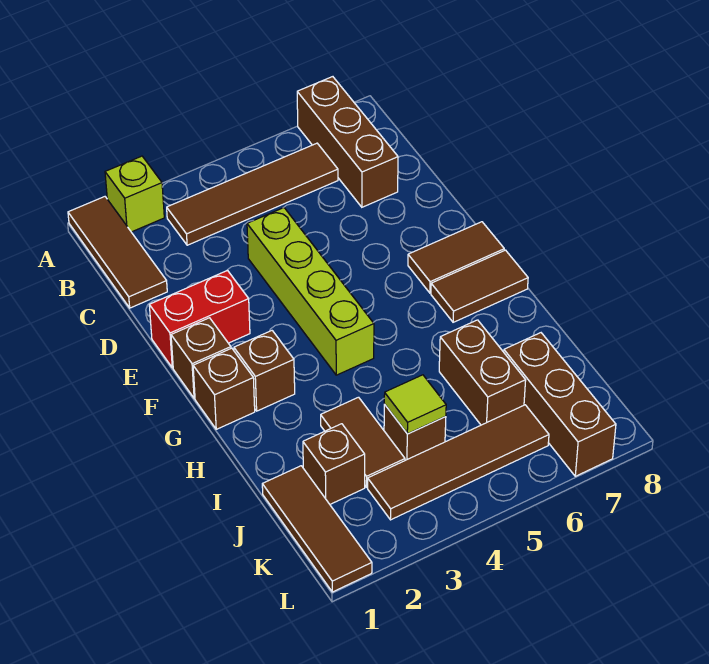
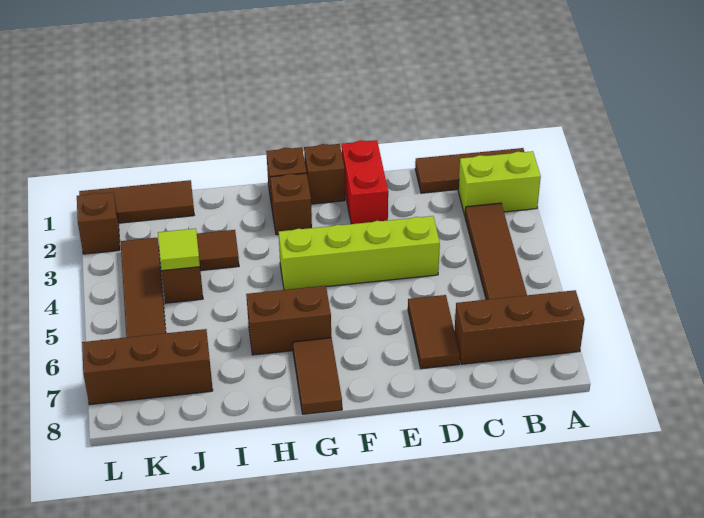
lime 1x1 brick [105,156,164,232] -> lime 1x2 brick [458,151,541,215]
brown 1x2 tile [408,222,504,293] -> brown 1x2 tile moved to [408,295,460,369]
brown 1x2 brick [439,320,526,425] -> brown 1x2 brick moved to [246,286,331,355]
brown 1x1 brick [303,424,365,504] -> brown 1x1 brick moved to [77,192,120,254]

